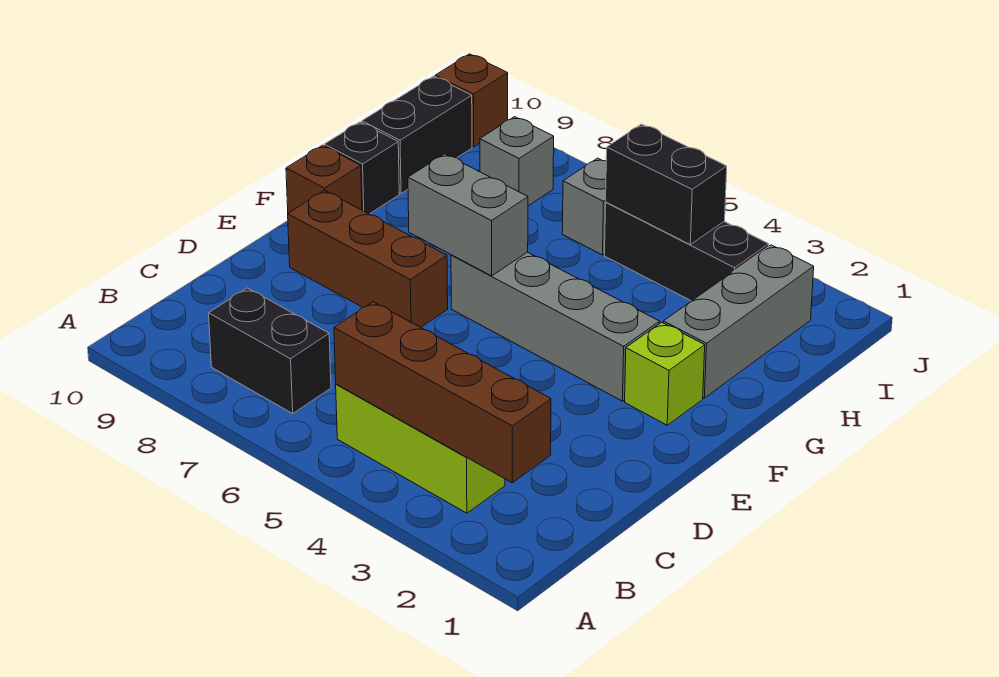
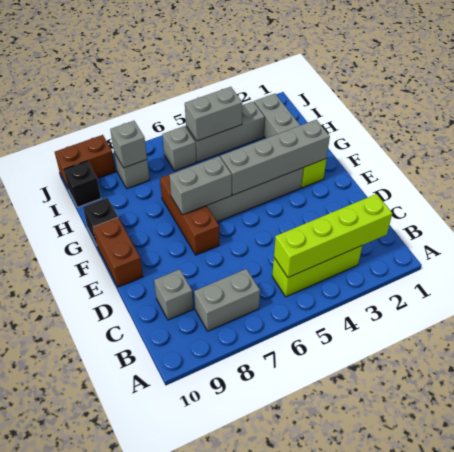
brown 1x4 brick [334,302,551,483] -> lime 1x4 brick [274,194,392,277]
black 1x2 brick [209,288,331,413] -> grey 1x2 brick [194,269,260,331]
none -> grey 1x1 brick [154,269,193,320]
brown 1x3 brick [288,190,448,328] -> brown 1x3 brick turned to [160,175,219,255]
none -> grey 1x4 brick [221,120,330,195]
brown 1x1 brick [286,145,362,213] -> brown 1x2 brick [93,217,143,287]
black 1x2 brick [362,76,472,193] -> black 1x1 brick [64,161,101,207]
black 1x3 brick [605,202,769,301] -> grey 1x3 brick [186,102,265,162]
black 1x2 brick [606,124,727,245] -> grey 1x2 brick [185,87,242,141]
none -> grey 1x1 brick [110,121,147,168]
brown 1x1 brick [435,54,508,147] -> brown 1x2 brick [55,135,116,188]

